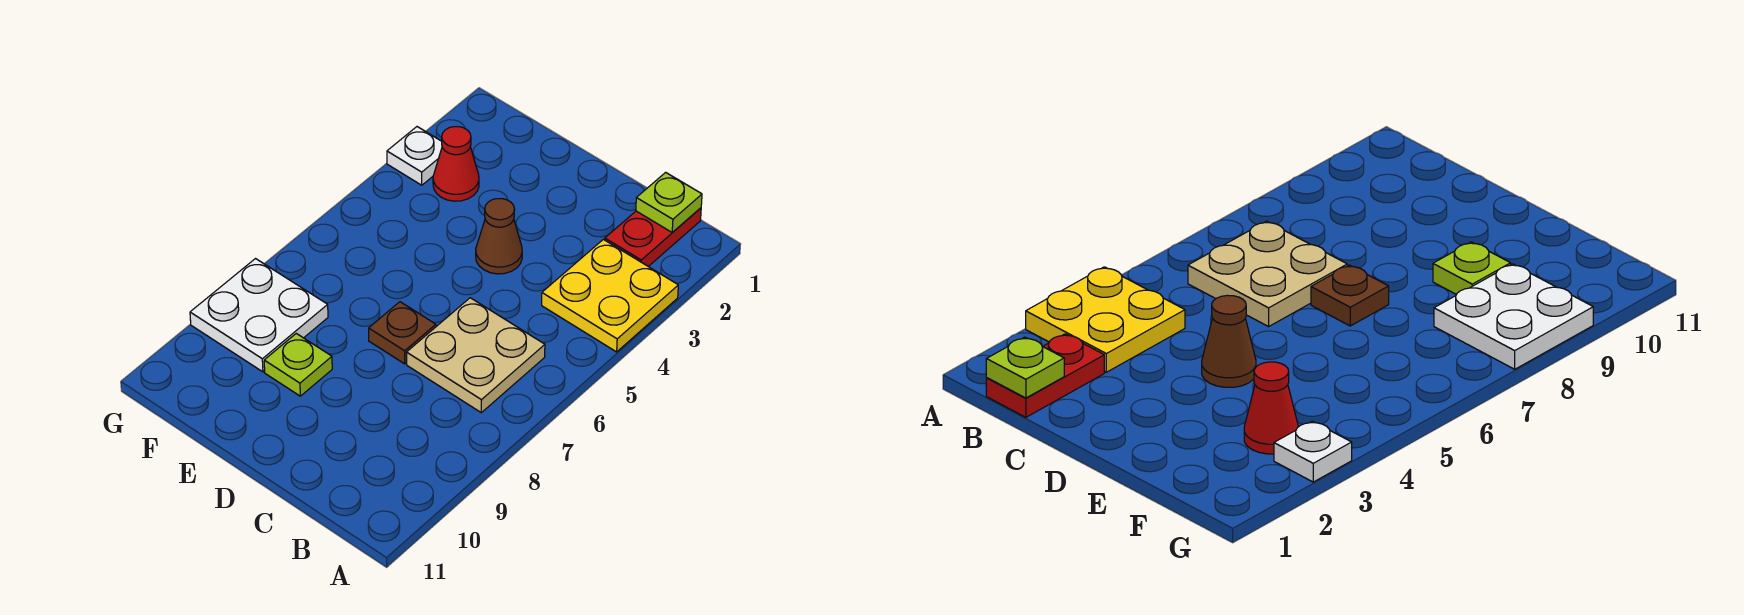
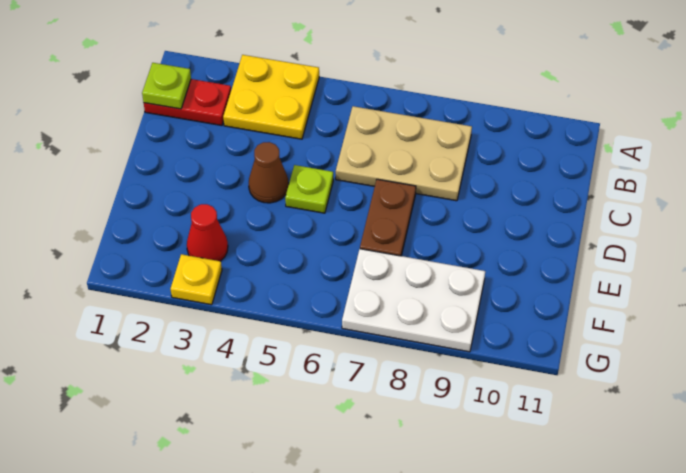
tan 2x2 plate [406,298,545,412] -> tan 2x3 plate [336,106,472,201]
brown 1x1 plate [369,302,436,364] -> brown 1x2 plate [360,179,416,256]
lime 1x1 plate [264,333,332,396] -> lime 1x1 plate moved to [285,165,333,213]
white 2x2 plate [190,259,328,372] -> white 2x3 plate [342,249,485,352]
white 1x1 plate [387,127,442,185] -> yellow 1x1 plate [171,254,222,305]

